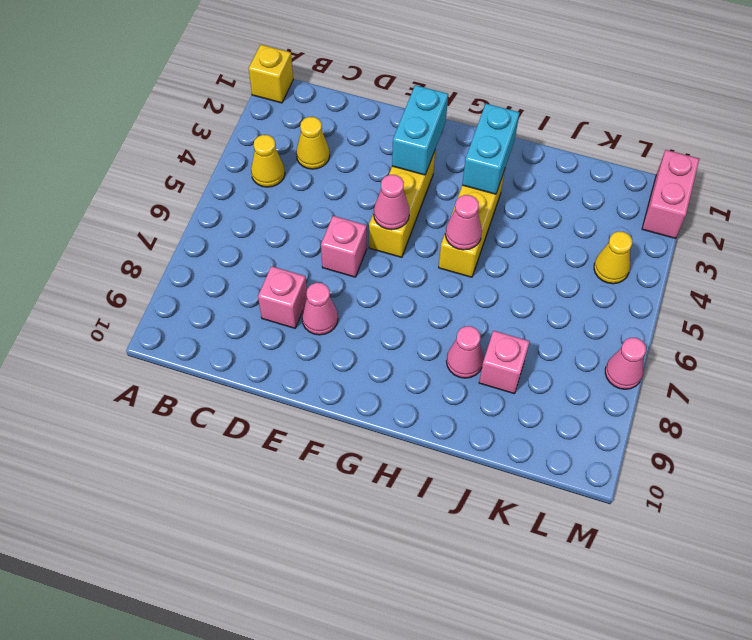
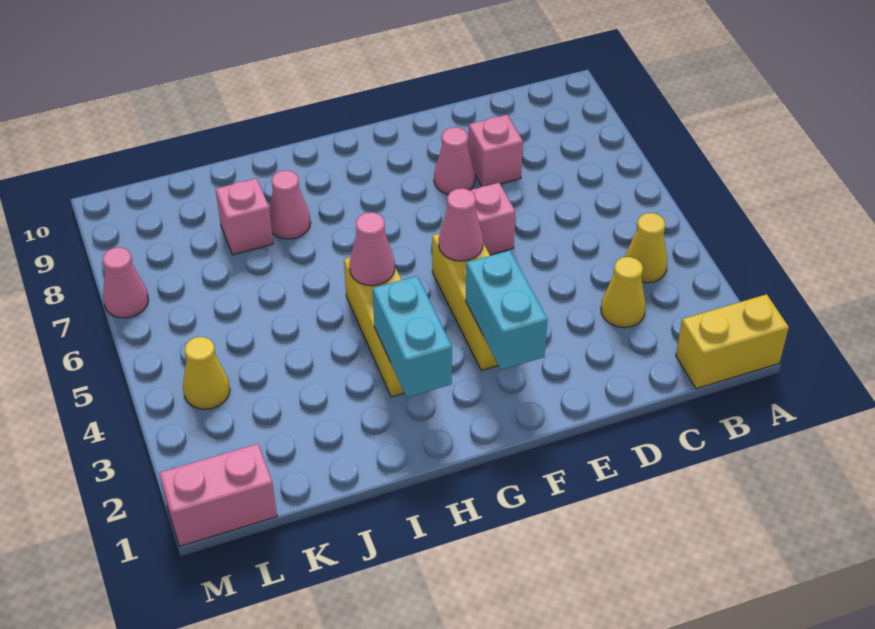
yellow 1x1 brick [249,45,293,103] -> yellow 1x2 brick [676,294,789,389]
pink 1x2 brick [642,150,699,238] -> pink 1x2 brick turned to [159,444,277,546]

